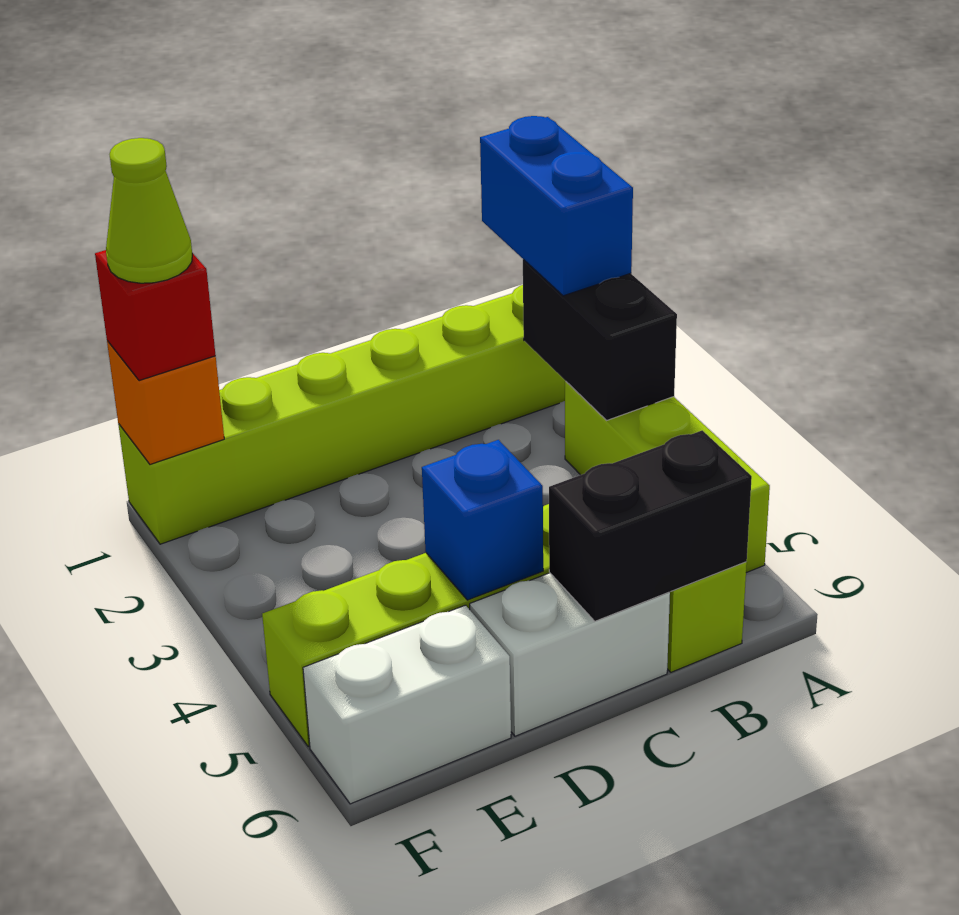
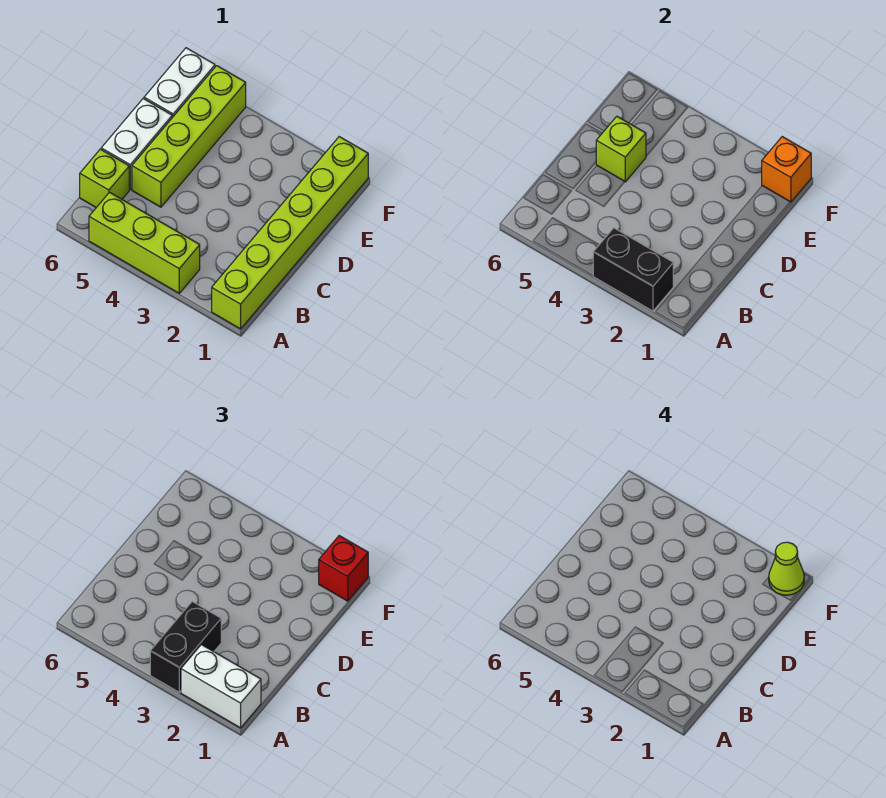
blue 1x2 brick [480,116,633,296] -> white 1x2 brick [181,645,261,728]
black 1x2 brick [549,430,752,621] -> black 1x2 brick moved to [150,602,221,692]
blue 1x1 brick [422,440,543,600] -> lime 1x1 brick [596,116,646,182]

